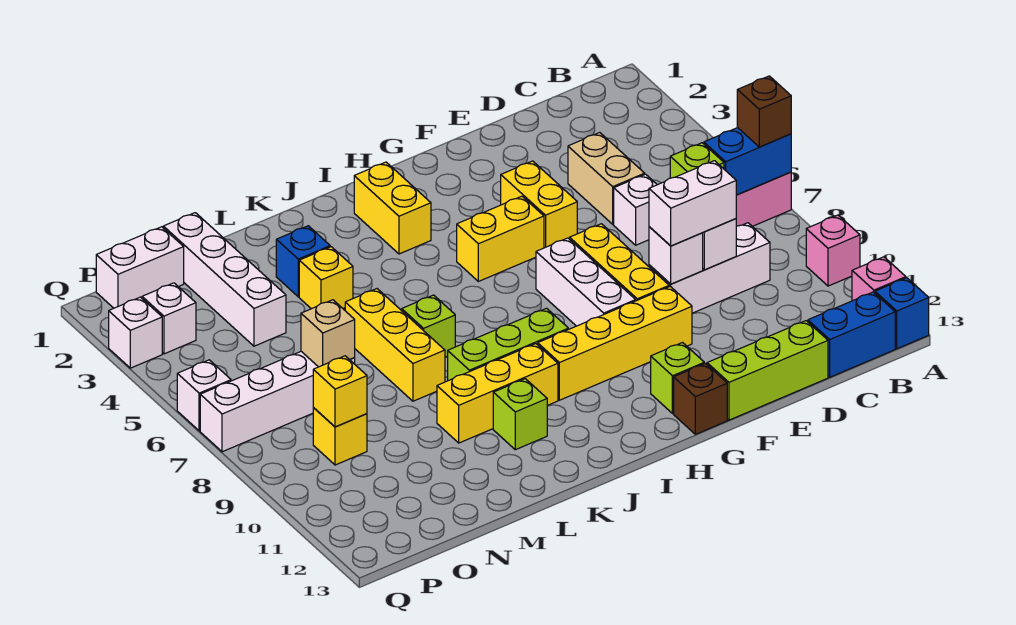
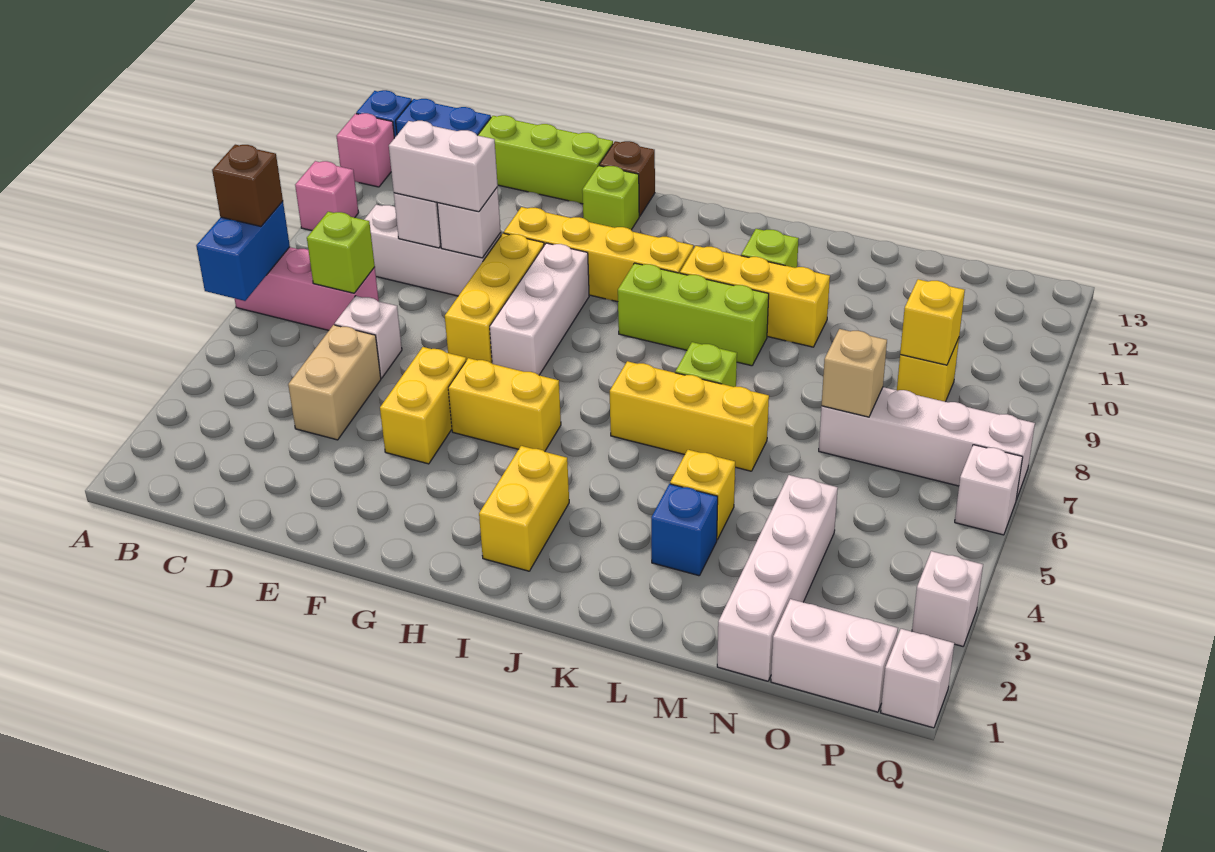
blue 1x2 brick [704,128,791,195] -> blue 1x2 brick turned to [196,201,290,301]
yellow 1x3 brick [345,289,445,401] -> yellow 1x3 brick turned to [610,361,769,471]
white 1x1 brick [142,283,196,354] -> white 1x1 brick moved to [881,629,954,728]

